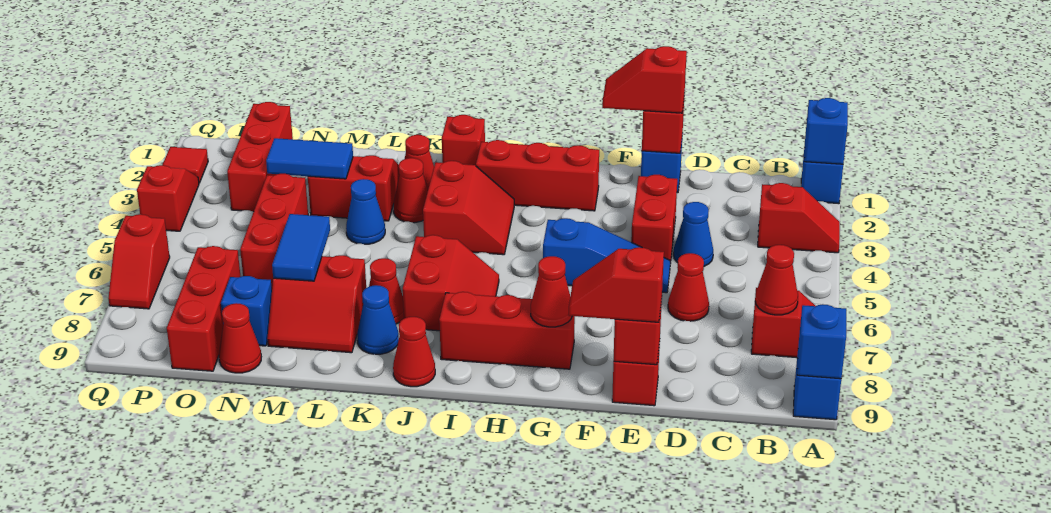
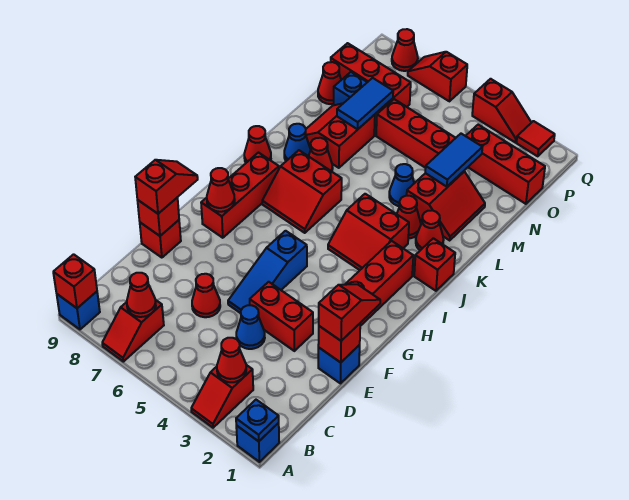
blue 1x1 brick [804,98,848,164] -> blue 1x1 plate [236,400,279,441]
blue 1x1 brick [797,304,846,379] -> red 1x1 brick [53,254,97,308]
none -> red 1x1 cone [217,338,246,382]
blue 1x2 tile [272,214,330,281] -> blue 1x2 tile turned to [337,78,393,129]
none -> red 1x1 cone [392,29,418,71]

